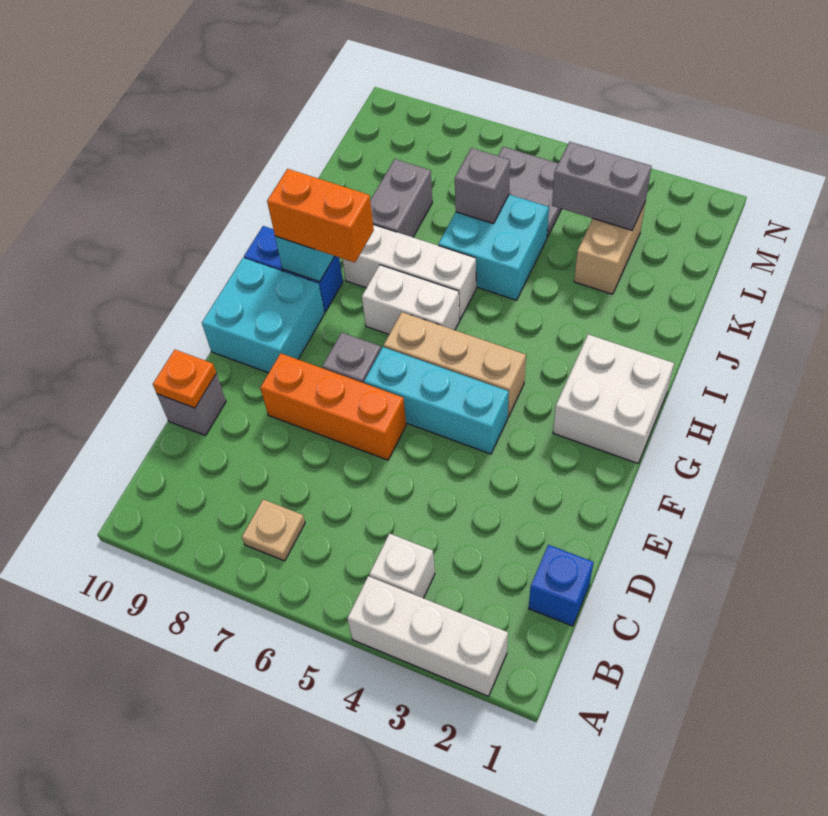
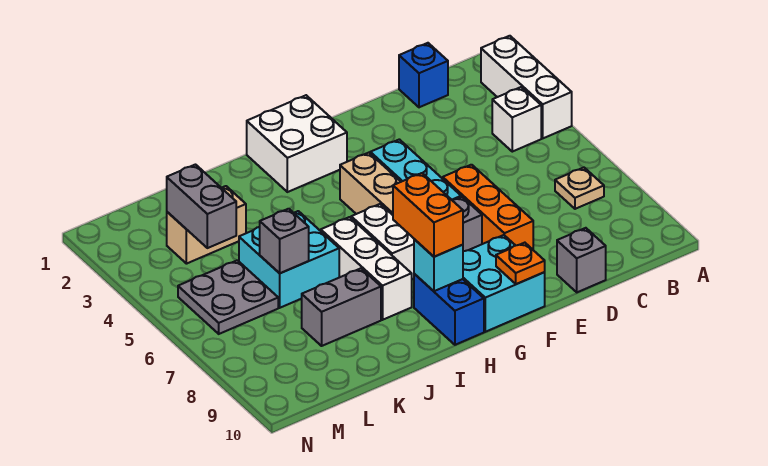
orange 1x1 plate [153,350,216,408] -> orange 1x1 plate moved to [496,243,545,284]

